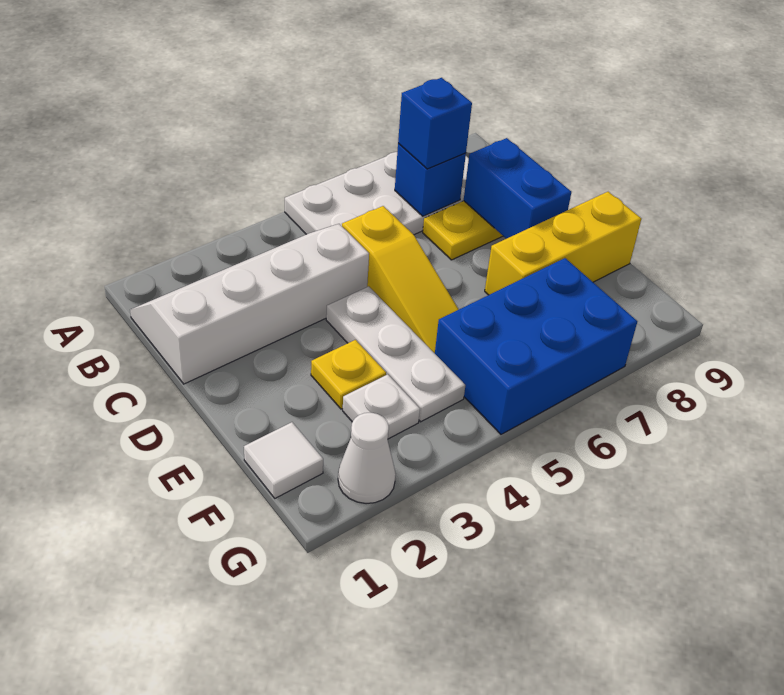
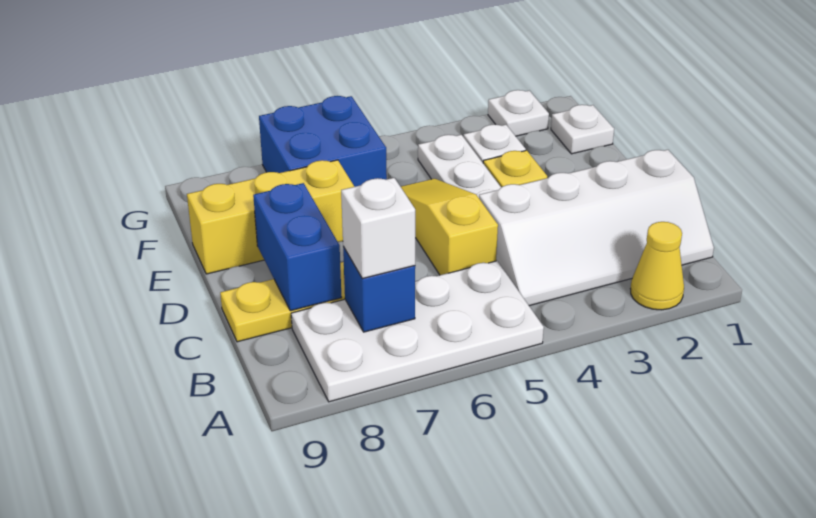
none -> yellow 1x1 cone [630,222,684,310]
blue 1x1 brick [398,78,472,169] -> white 1x1 brick [341,178,415,279]
white 1x1 tile [244,422,323,498] -> white 1x1 plate [551,105,614,154]
blue 2x3 brick [435,258,637,434] -> blue 2x2 brick [259,96,387,187]
white 1x1 cone [338,413,396,504] -> white 1x1 plate [488,90,549,136]

